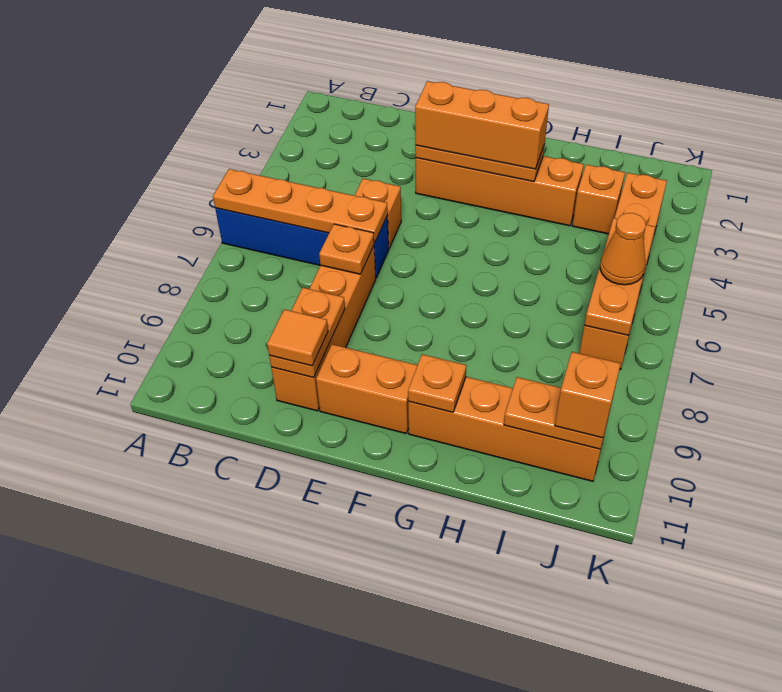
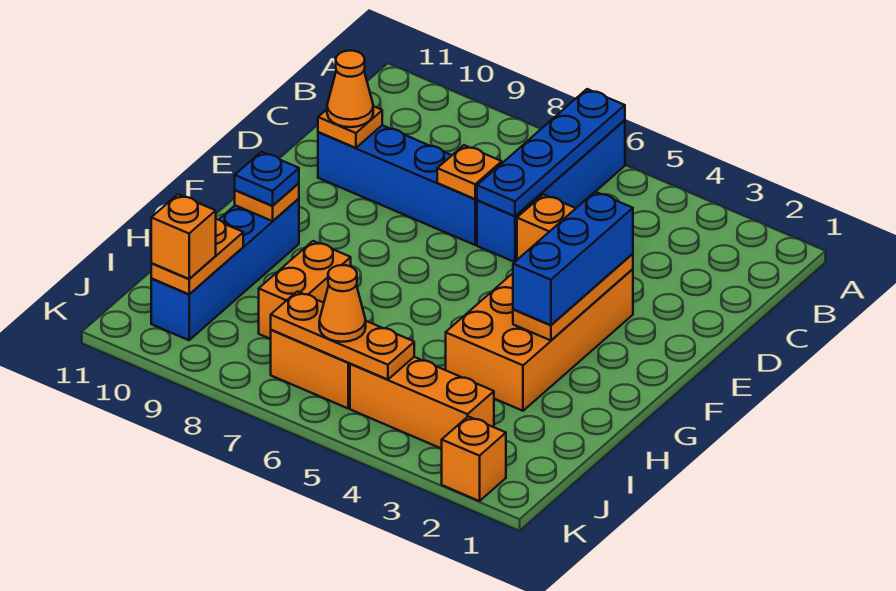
orange 1x4 plate [213,169,388,243] -> blue 1x4 plate [477,89,625,216]
orange 1x4 brick [271,246,376,411] -> blue 1x4 brick [318,125,477,245]
orange 1x2 plate [269,288,345,378] -> orange 1x1 plate [318,106,382,148]
orange 1x1 tile [267,309,328,366] -> orange 1x1 cone [327,51,373,127]
orange 1x4 brick [416,156,584,226] -> orange 2x4 brick [446,269,633,411]
orange 1x3 brick [415,81,549,169] -> blue 1x3 brick [513,192,633,325]
orange 1x2 brick [316,344,418,433] -> orange 1x2 brick moved to [259,241,351,339]
orange 1x4 brick [408,377,608,481] -> blue 1x4 brick [151,199,299,340]
none -> blue 1x1 plate [235,152,299,206]
orange 1x1 brick [572,165,625,234] -> orange 1x1 brick moved to [442,416,506,501]

